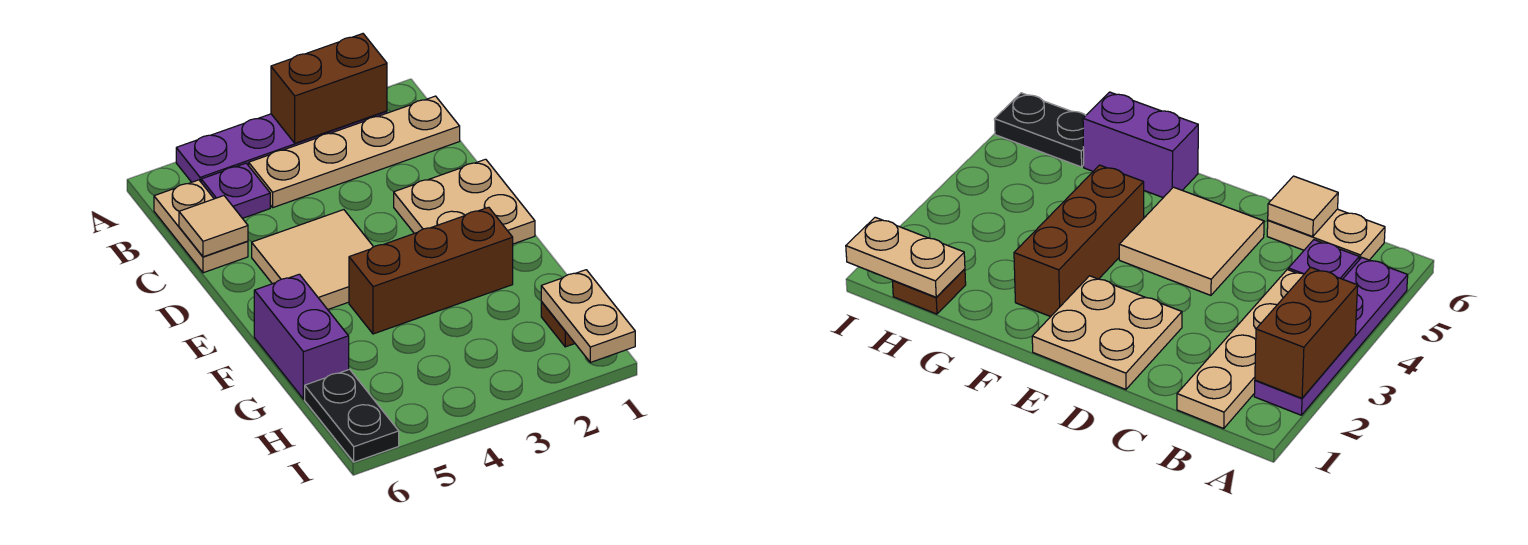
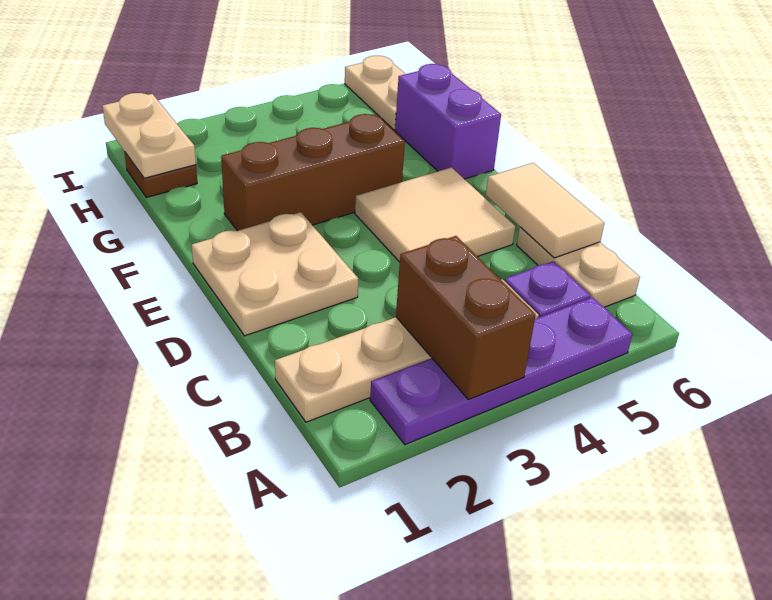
brown 1x2 brick [271,34,387,143] -> brown 1x2 brick turned to [396,236,536,400]
tan 1x1 tile [179,196,248,257] -> tan 1x2 tile [486,163,604,258]
black 1x2 plate [305,369,399,462] -> tan 1x2 plate [345,56,405,130]

